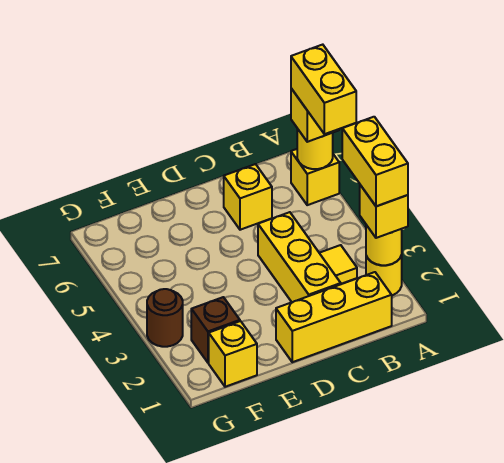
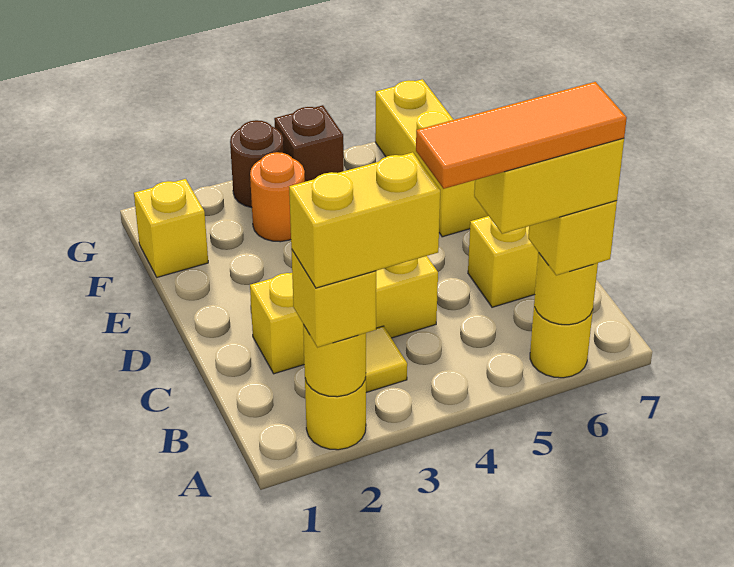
none -> orange 1x3 tile [416,82,627,189]
yellow 1x1 brick [291,149,339,205] -> yellow 1x1 round brick [530,307,593,378]
yellow 1x3 brick [276,272,392,362] -> yellow 1x3 brick moved to [375,79,488,237]
brown 1x1 brick [191,297,240,363] -> brown 1x1 brick moved to [274,105,344,182]
none -> orange 1x1 round brick [250,152,305,242]

